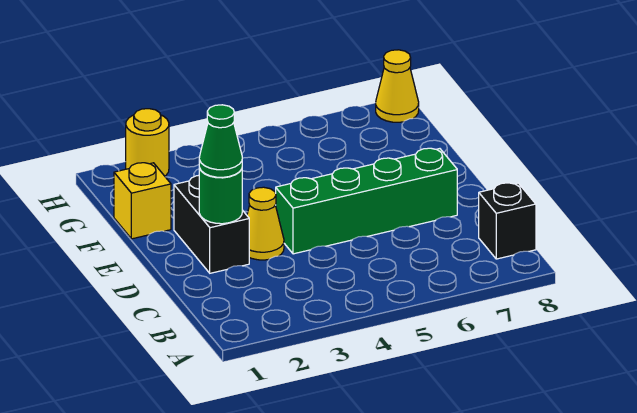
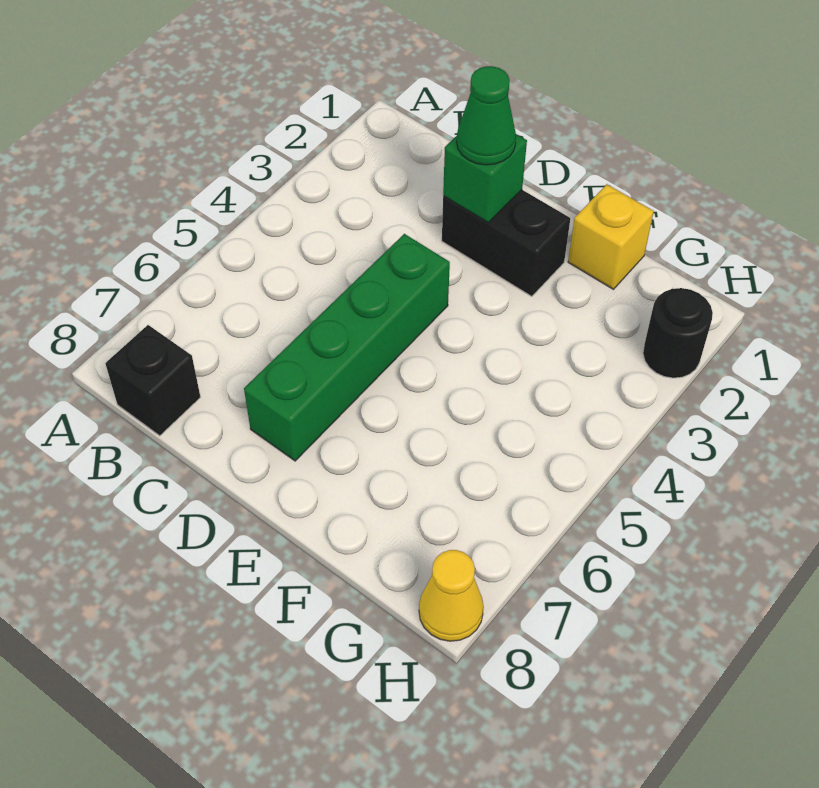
green 1x1 round brick [199,168,242,224] -> green 1x1 brick [443,134,527,222]
yellow 1x1 cone [247,187,284,260] -> none
yellow 1x1 round brick [126,109,169,176] -> black 1x1 round brick [643,288,713,378]

